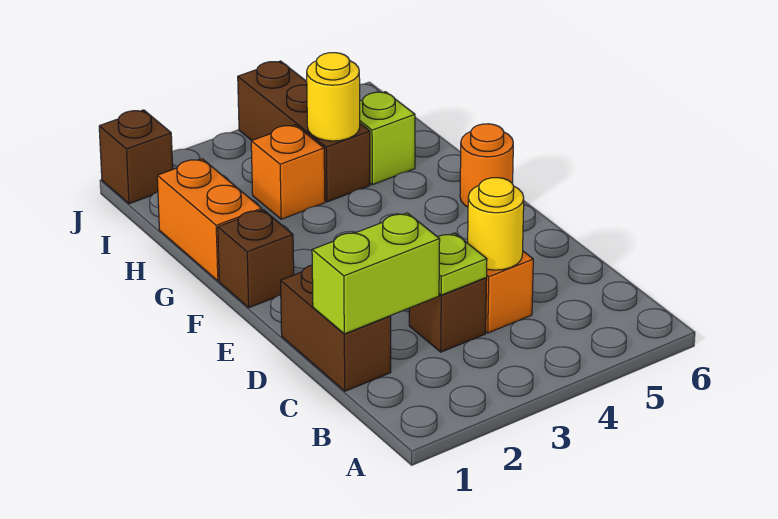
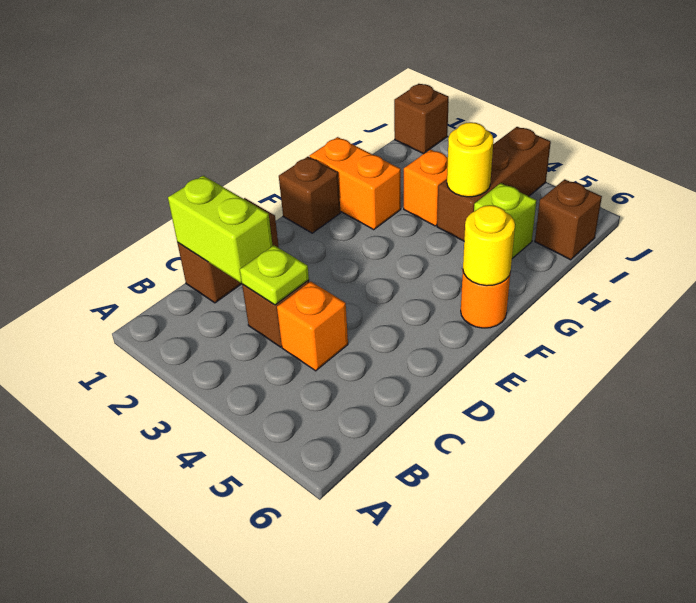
yellow 1x1 round brick [468,178,524,270] -> yellow 1x1 round brick moved to [463,205,515,286]
orange 1x2 brick [157,159,262,281] -> orange 1x2 brick turned to [310,137,401,230]
none -> brown 1x1 brick [535,179,602,260]

